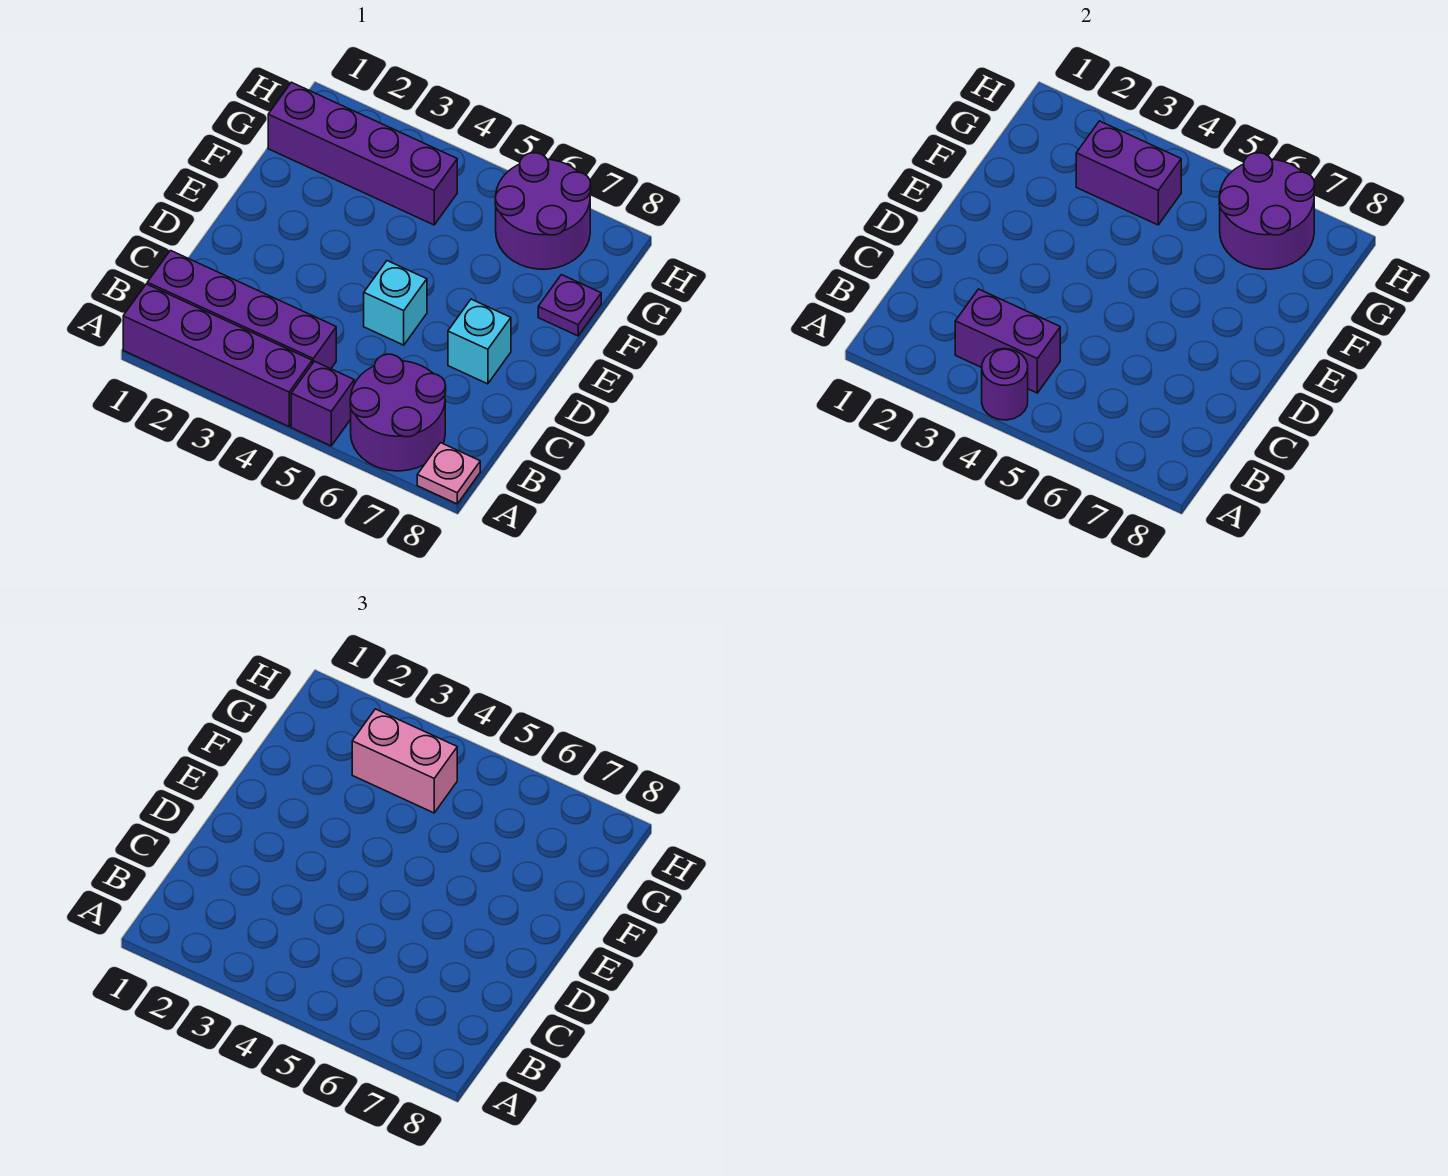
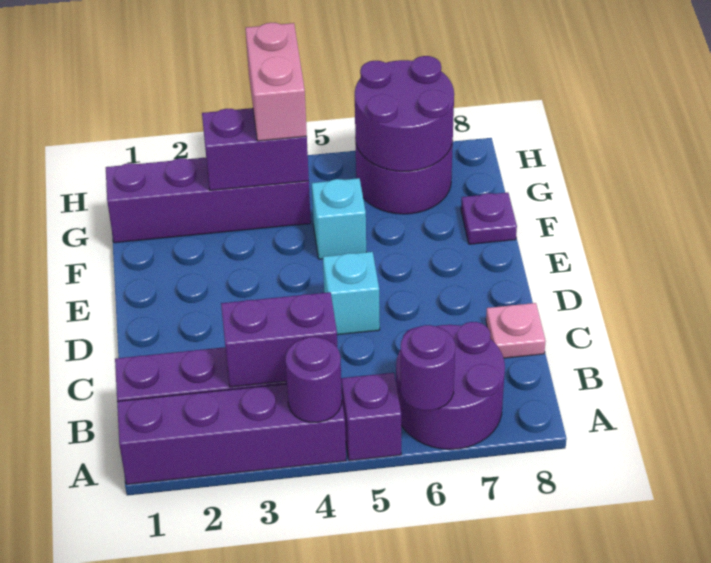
none -> purple 1x1 round brick [400,325,455,410]
pink 1x1 plate [417,443,480,504] -> pink 1x1 plate moved to [486,303,546,358]
cyan 1x1 brick [448,299,511,384] -> cyan 1x1 brick moved to [312,178,366,259]
pink 1x2 brick [352,709,457,813] -> pink 1x2 brick turned to [245,23,307,141]

